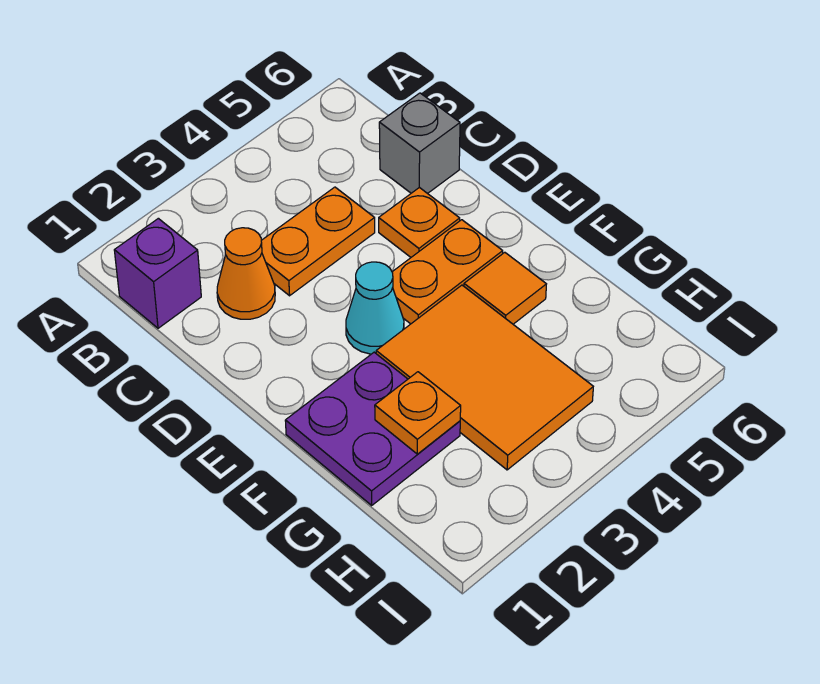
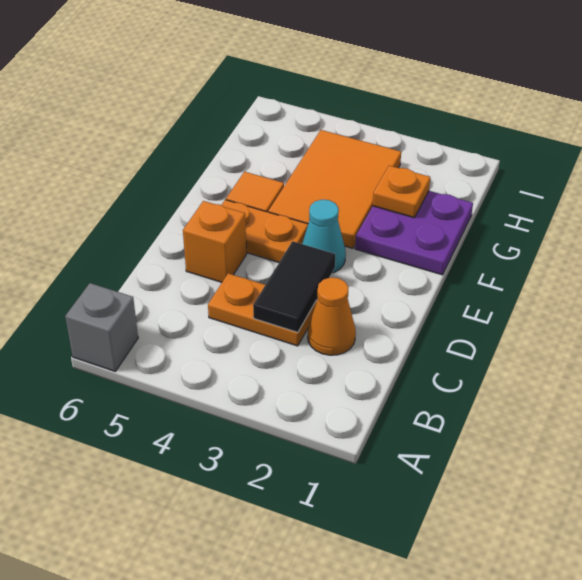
purple 1x1 brick [114,218,201,328] -> none
none -> black 1x2 tile [253,241,335,333]
grey 1x1 brick [379,93,460,194] -> grey 1x1 brick moved to [65,283,138,371]
orange 1x1 plate [379,187,460,257] -> orange 1x1 brick [183,201,247,282]

